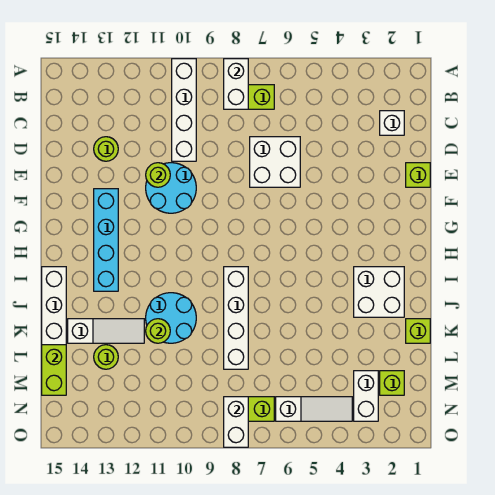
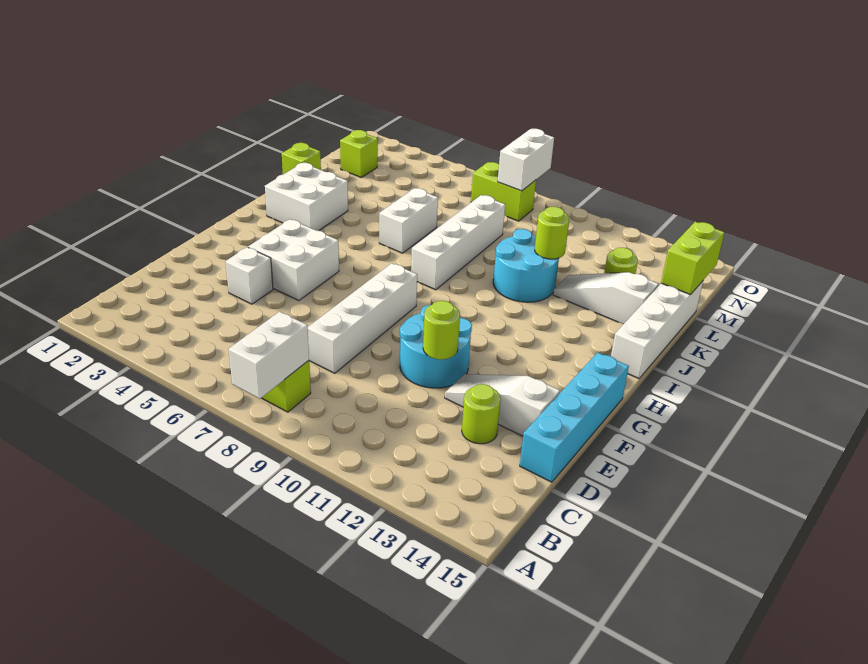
white 1x4 brick [172,59,196,161] -> white 1x4 brick moved to [308,263,417,373]
white 1x1 brick [380,111,404,135] -> white 1x1 brick moved to [226,247,273,304]
white 2x2 brick [250,137,300,187] -> white 2x2 brick moved to [248,219,339,301]
lime 1x1 brick [406,163,430,187] -> none
cyan 1x4 brick [94,189,118,291] -> cyan 1x4 brick moved to [520,353,629,482]
white 1x2 brick [354,371,378,421] -> white 1x2 brick moved to [379,188,438,253]
white 1x3 slope [276,397,352,421] -> white 1x3 slope moved to [445,374,560,436]

